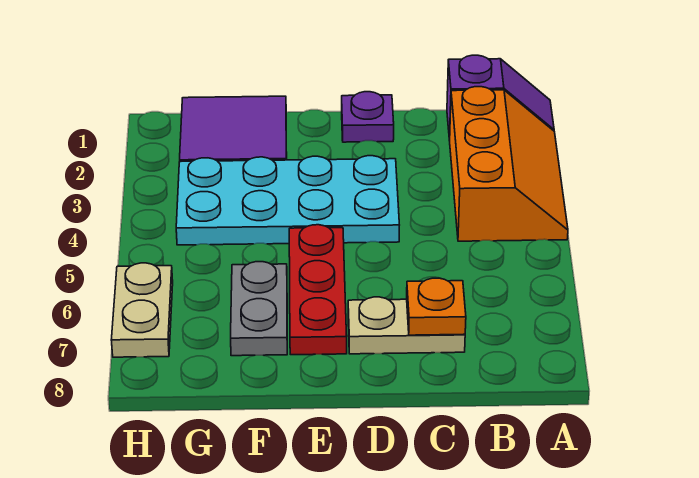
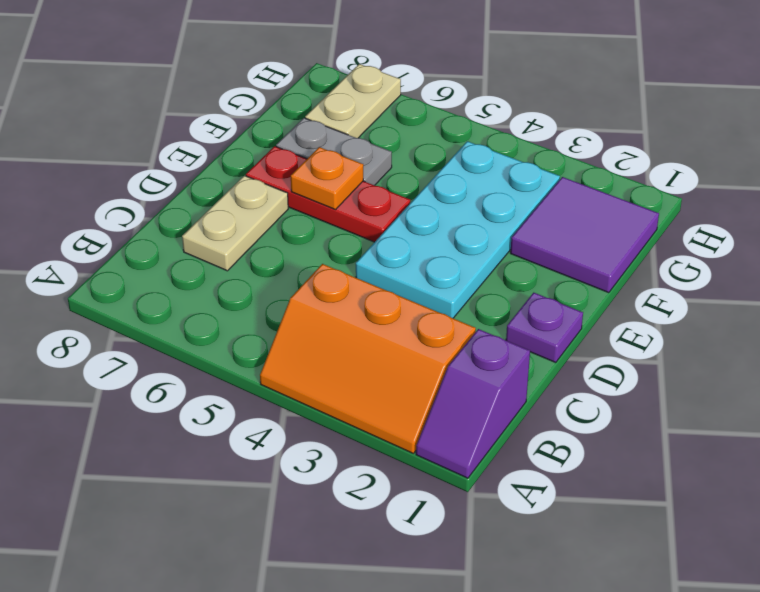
orange 1x1 plate [407,278,466,335] -> orange 1x1 plate moved to [291,147,363,210]
tan 1x2 plate [111,263,173,357] -> tan 1x2 plate turned to [305,64,401,138]

